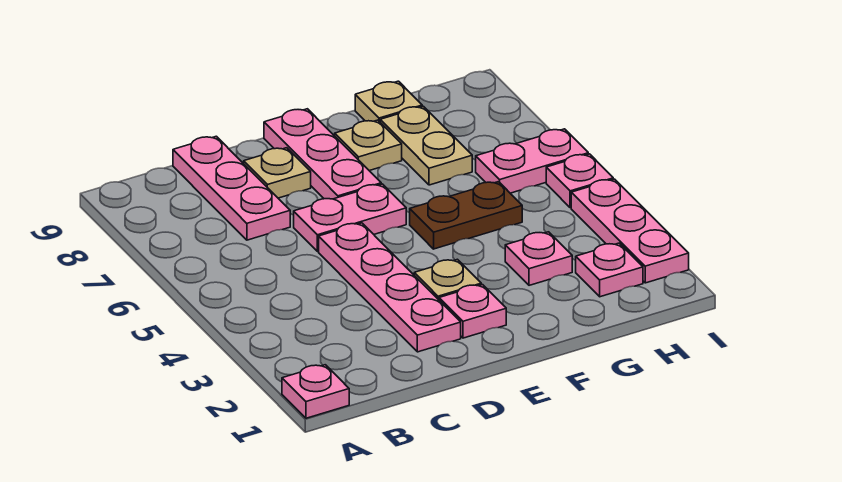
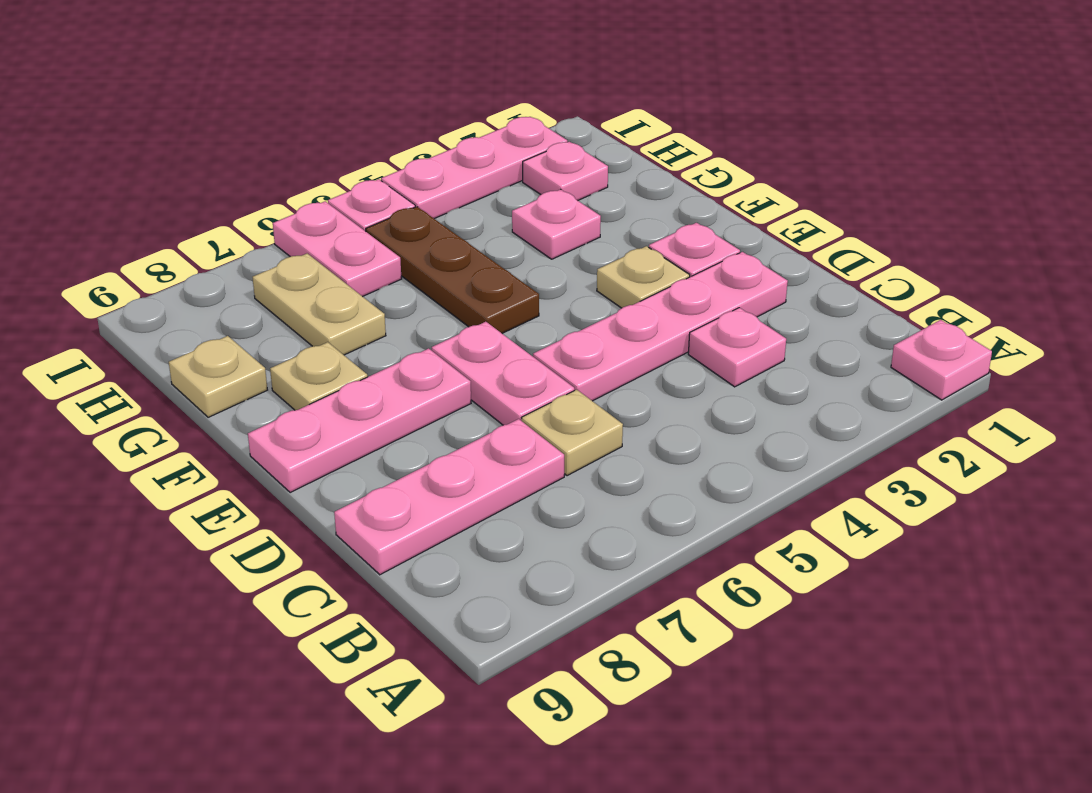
none -> pink 1x1 plate [688,308,786,387]
tan 1x1 plate [244,148,311,198] -> tan 1x1 plate moved to [522,390,623,476]
brown 1x2 plate [410,182,522,249] -> brown 1x3 plate [366,207,539,333]
tan 1x2 plate [380,106,472,185] -> tan 1x2 plate turned to [253,253,386,355]

